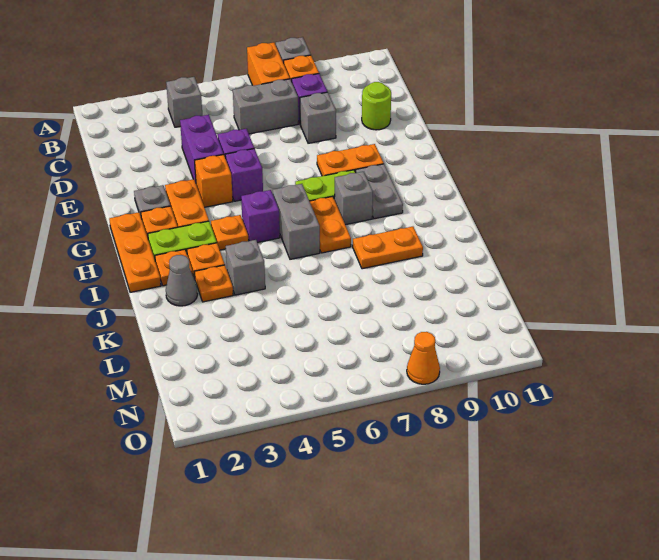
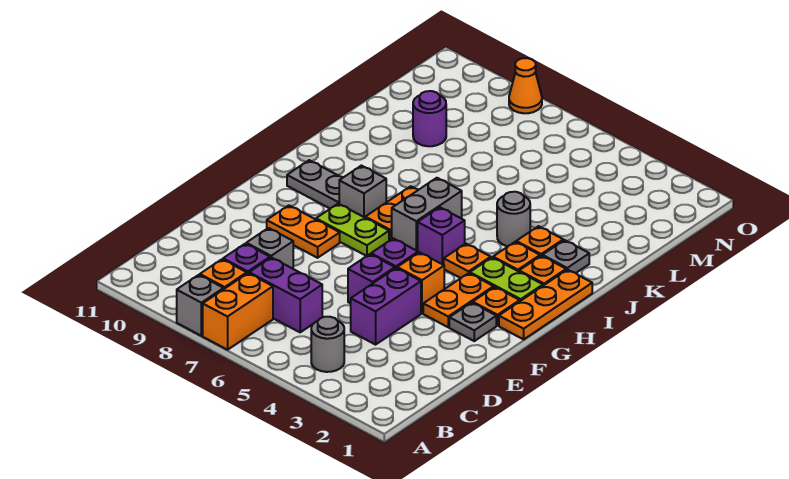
grey 1x1 brick [166,77,203,127] -> grey 1x1 round brick [311,317,344,372]
grey 1x2 brick [233,79,298,134] -> purple 1x2 brick [249,257,322,332]
lime 1x1 round brick [362,82,391,130] -> none
grey 1x2 plate [356,164,403,219] -> grey 1x2 plate turned to [287,160,343,209]
grey 1x1 cone [166,255,198,306] -> grey 1x1 plate [542,240,589,273]
grey 1x1 brick [226,240,265,295] -> grey 1x1 round brick [497,192,530,246]
orange 1x2 plate [353,227,423,269] -> none
none -> purple 1x1 round brick [413,91,446,146]

